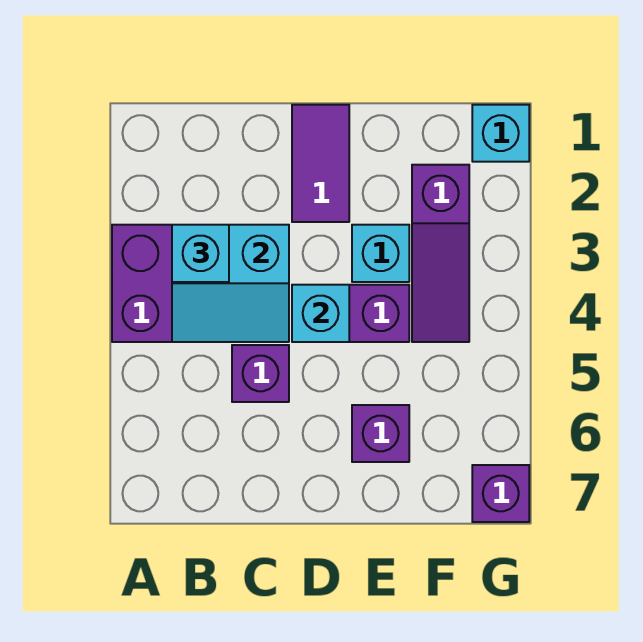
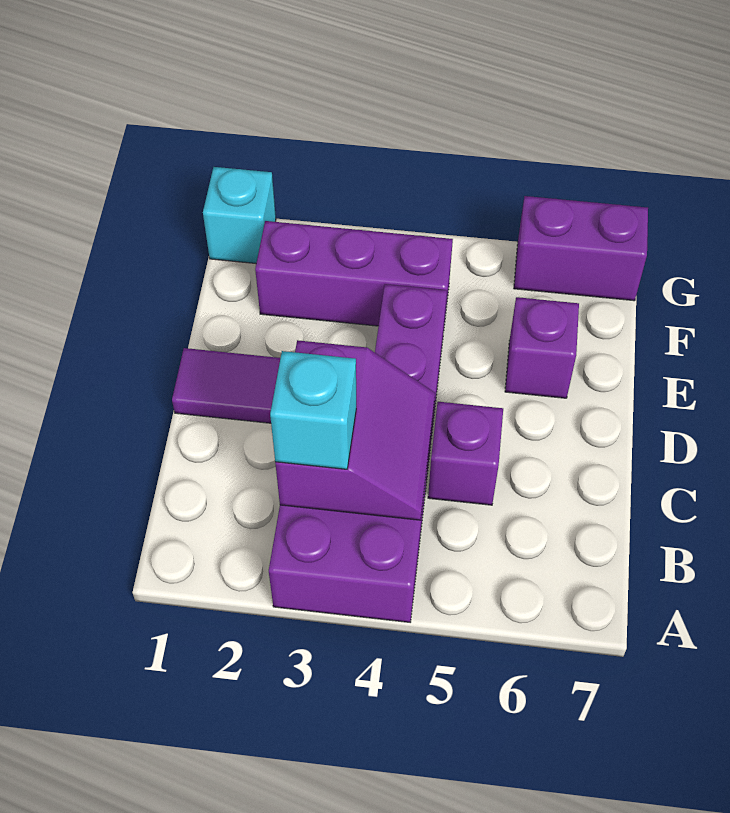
cyan 2x2 slope [172,225,289,342] -> purple 2x2 slope [275,340,435,520]
cyan 1x1 brick [292,285,349,342] -> none
cyan 1x1 brick [352,225,409,282] -> none
purple 1x3 slope [412,165,469,342] -> purple 1x3 brick [255,221,453,326]
purple 1x1 brick [472,465,529,522] -> purple 1x2 brick [514,196,648,301]

